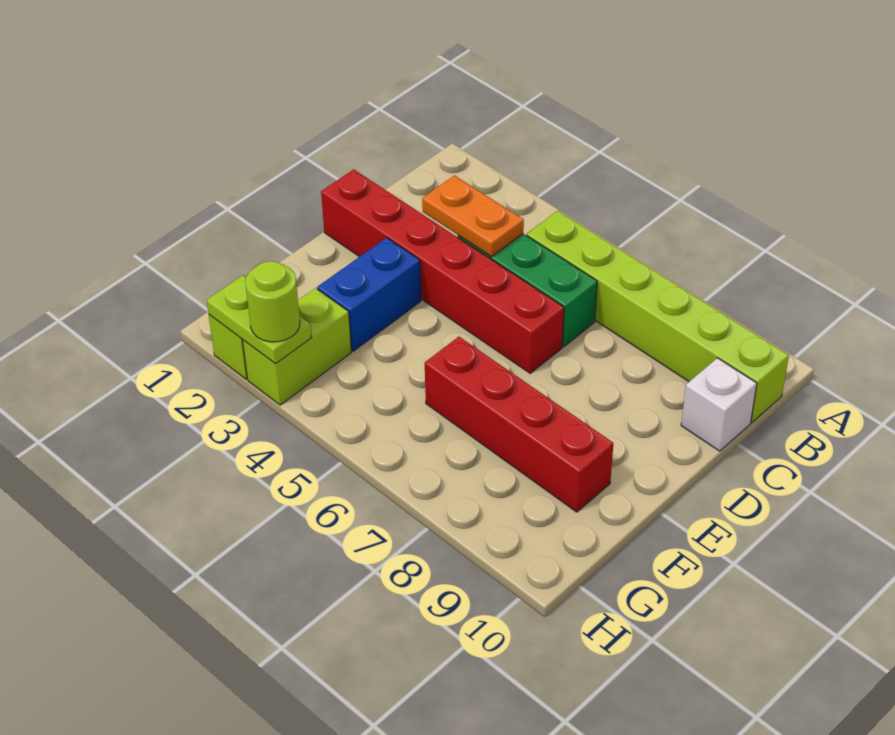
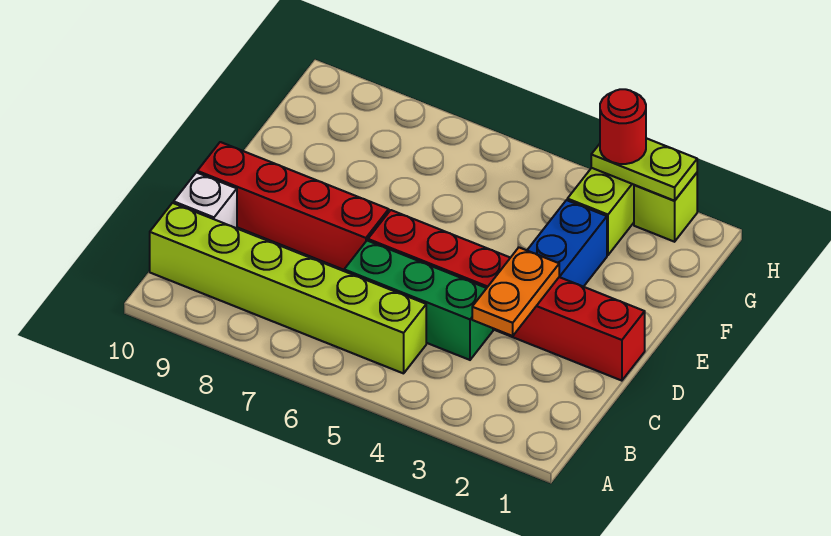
orange 1x2 plate [422,175,524,257] -> orange 1x2 plate turned to [472,247,559,336]
red 1x4 brick [425,337,613,512] -> red 1x4 brick moved to [197,142,389,270]
lime 1x1 round brick [245,261,300,342] -> red 1x1 round brick [600,89,646,164]

